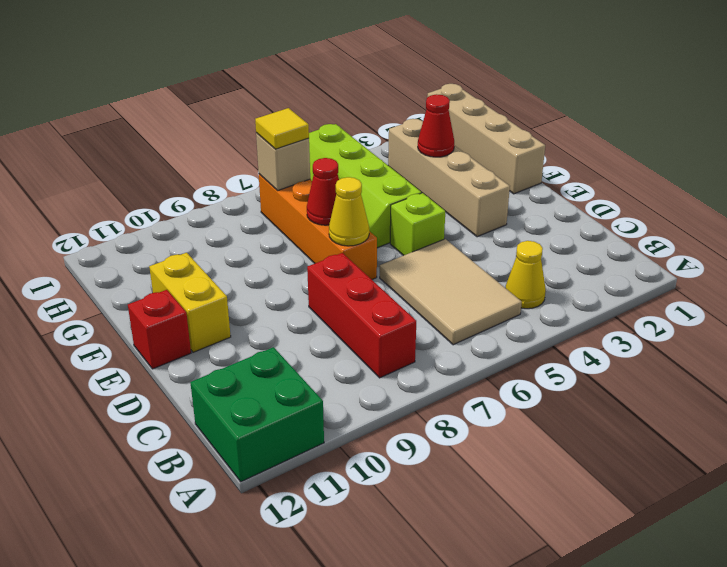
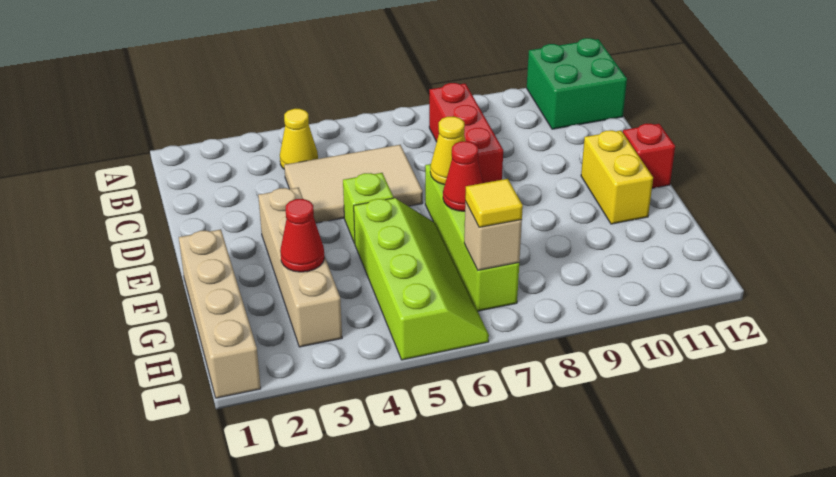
tan 2x3 tile [380,239,522,345] -> tan 2x3 tile turned to [284,145,423,223]
orange 1x4 brick [259,174,377,279] -> lime 1x4 brick [425,164,519,311]

